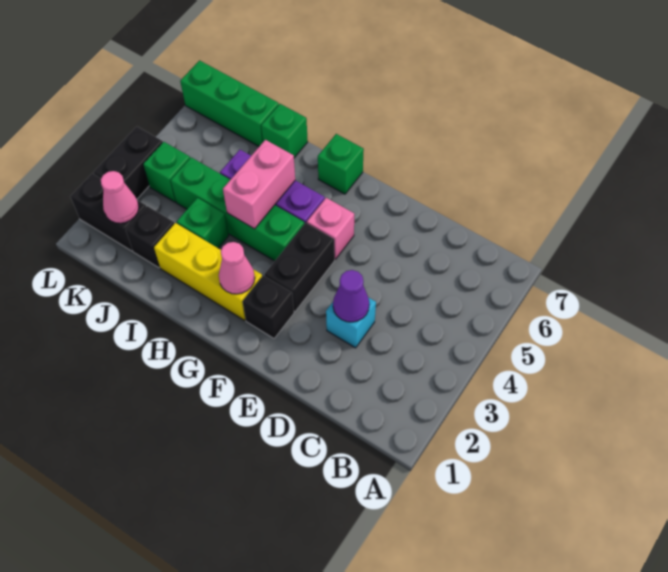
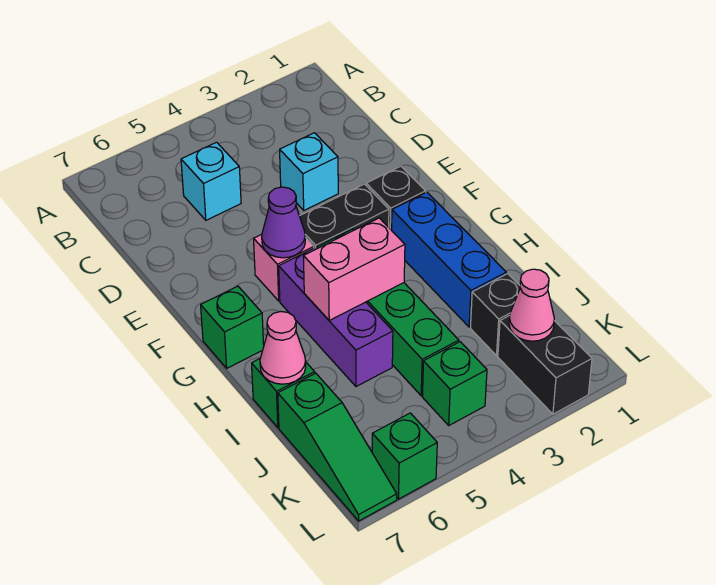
none -> cyan 1x1 brick [181,142,241,220]
purple 1x1 cone [333,270,369,322] -> purple 1x1 cone moved to [262,187,305,258]
yellow 1x3 brick [154,223,262,320] -> blue 1x3 brick [392,192,506,327]
pink 1x1 cone [219,242,255,294] -> pink 1x1 cone moved to [260,312,306,384]
green 1x1 brick [177,198,229,248] -> green 1x1 brick moved to [372,413,437,499]
green 1x3 brick [180,60,279,146] -> green 1x3 slope [278,373,397,521]
black 1x2 brick [94,127,163,199] -> none

